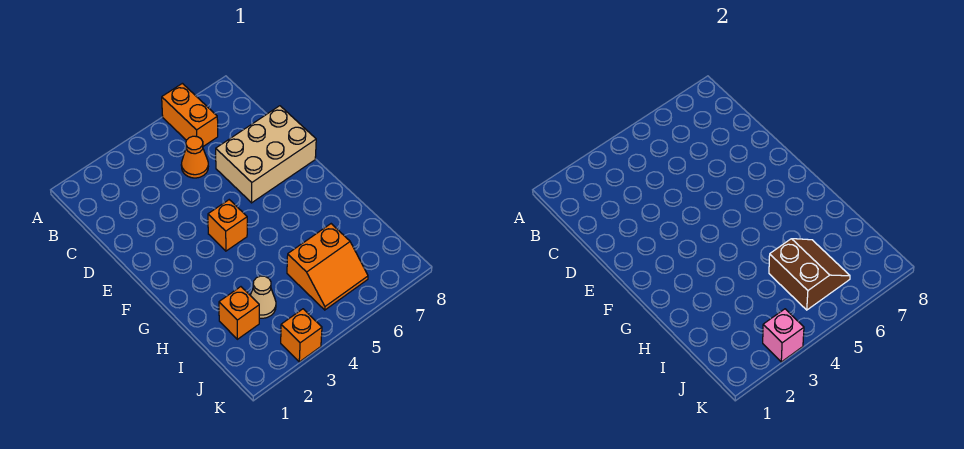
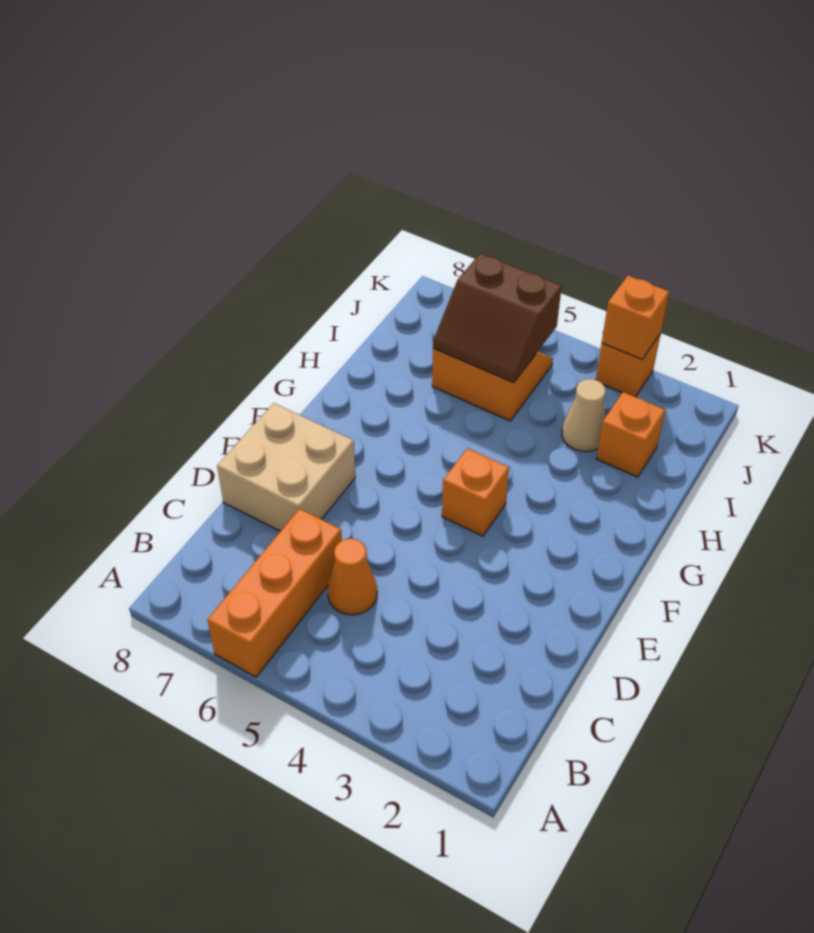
orange 1x2 brick [162,83,218,146] -> orange 1x3 brick [207,509,342,677]
tan 2x3 brick [216,106,316,203] -> tan 2x2 brick [217,403,355,531]
brown 2x2 slope [769,239,850,310] -> brown 2x2 slope turned to [433,253,562,383]
pink 1x1 brick [763,309,804,362] -> orange 1x1 brick [602,276,669,359]

